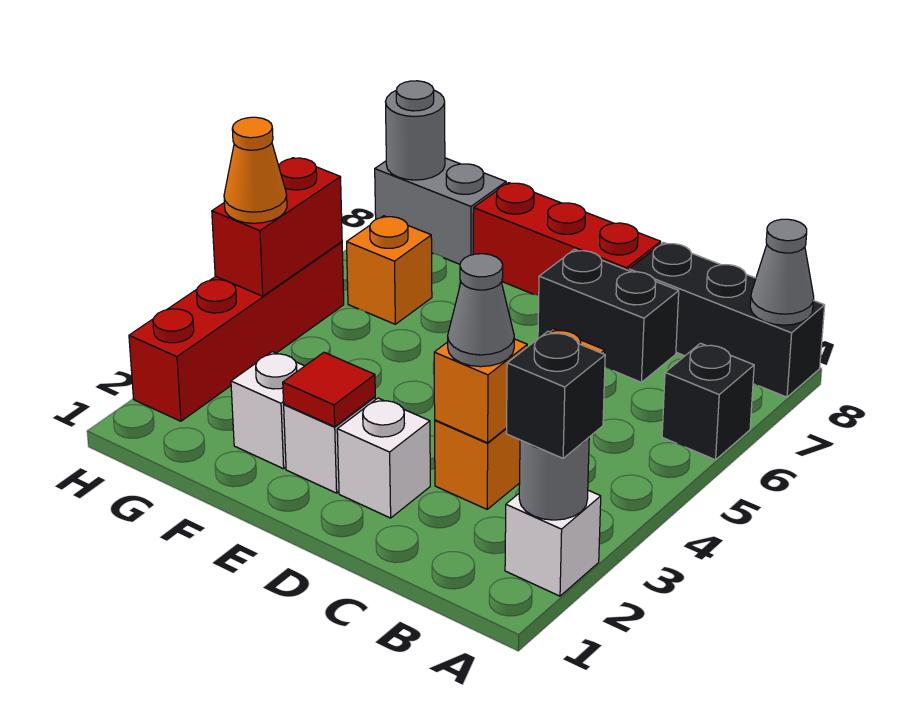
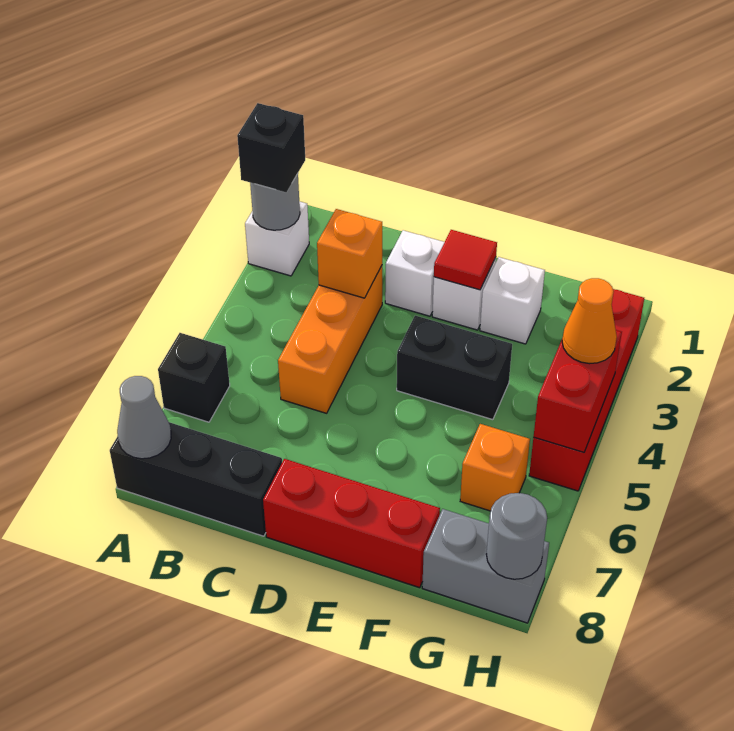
grey 1x1 cone [448,254,514,367] -> none
black 1x2 brick [538,250,679,382] -> black 1x2 brick moved to [397,316,512,420]

